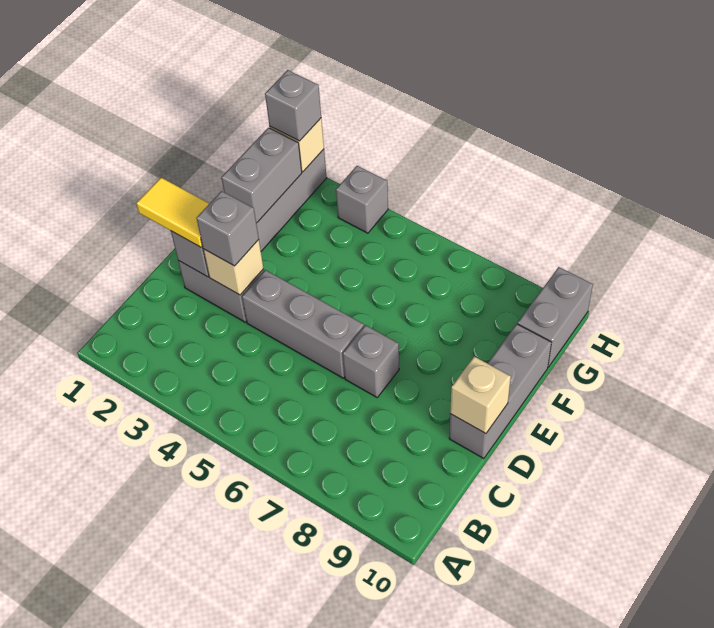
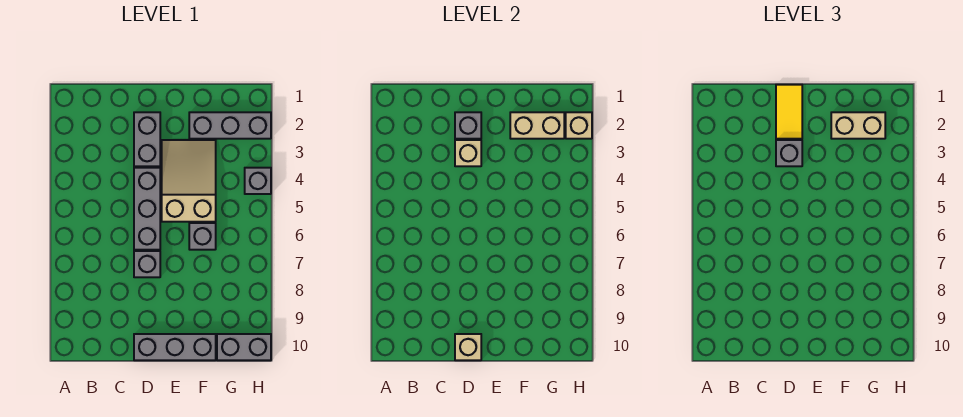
none -> tan 2x3 slope [162,140,216,222]
grey 1x2 brick [221,128,302,223] -> tan 1x2 brick [510,112,564,139]
none -> tan 1x2 brick [831,112,885,139]
grey 1x1 brick [265,70,321,141] -> grey 1x1 brick moved to [189,223,216,250]

